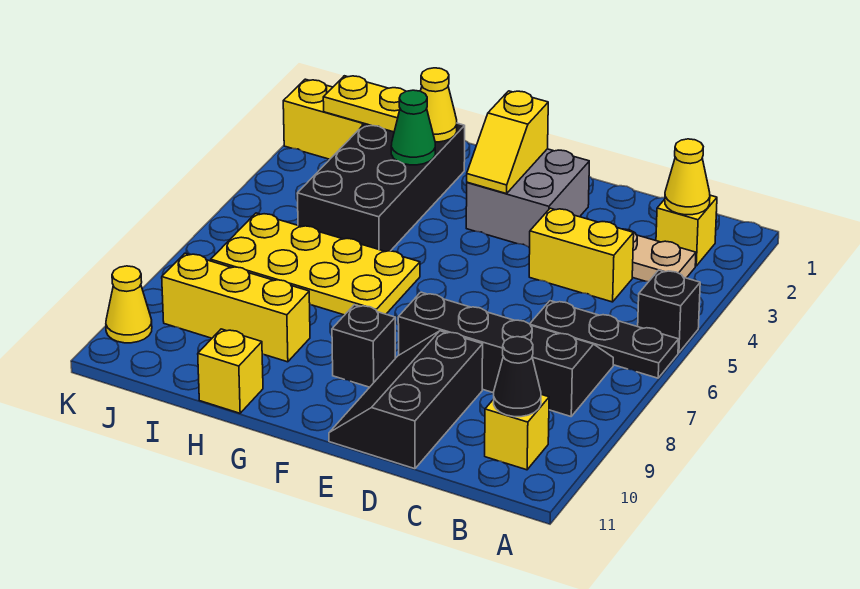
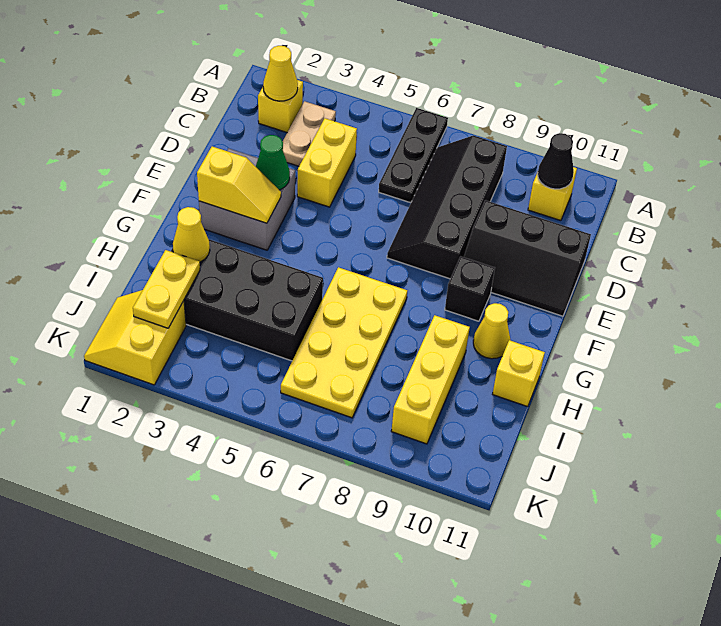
black 1x1 brick [638,270,700,353] -> none
green 1x1 cone [391,90,435,165] -> green 1x1 cone moved to [256,135,290,190]
yellow 1x1 cone [106,266,152,343] -> yellow 1x1 cone moved to [473,303,510,359]

